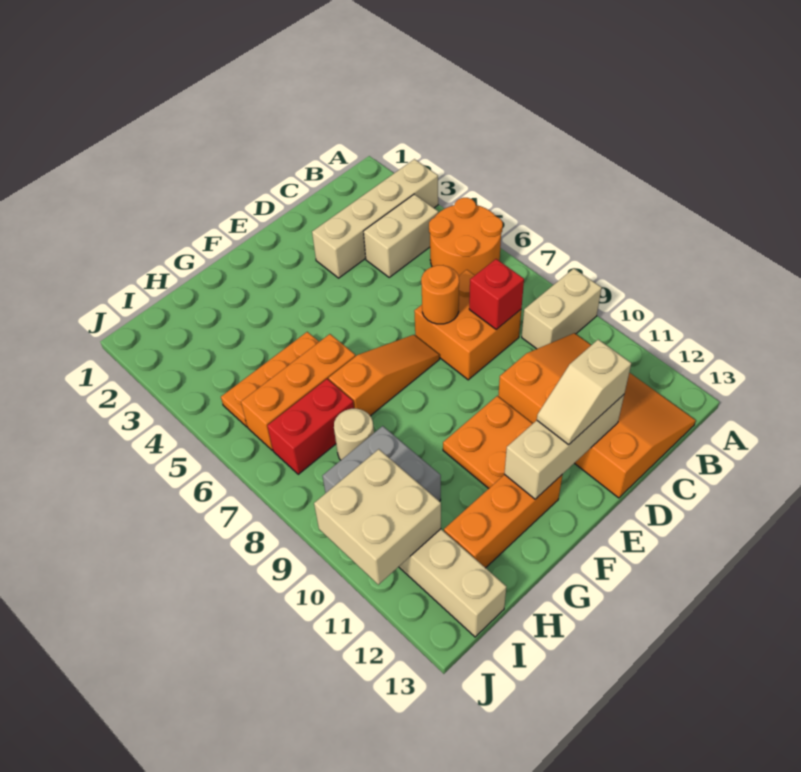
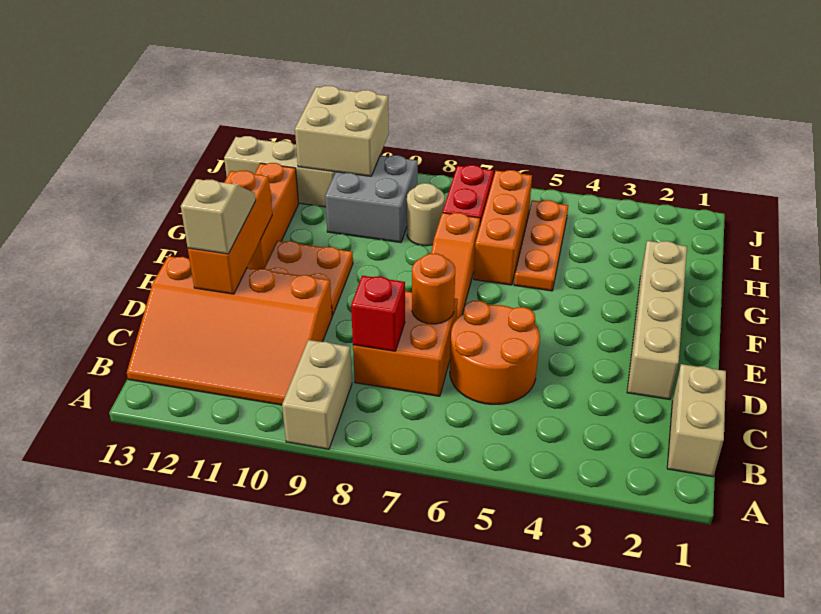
tan 1x4 brick [312,159,438,278] -> tan 1x4 brick moved to [627,241,687,400]
orange 2x2 round brick [429,198,503,276] -> orange 2x2 round brick moved to [450,301,540,404]
tan 1x2 brick [364,194,438,277] -> tan 1x2 brick moved to [667,364,726,477]
tan 1x3 brick [504,395,624,499] -> orange 1x3 brick [188,171,272,294]

